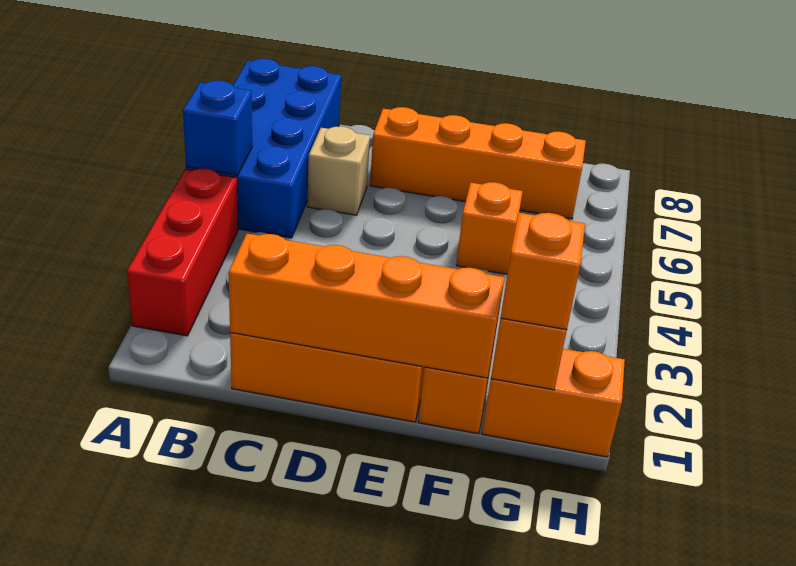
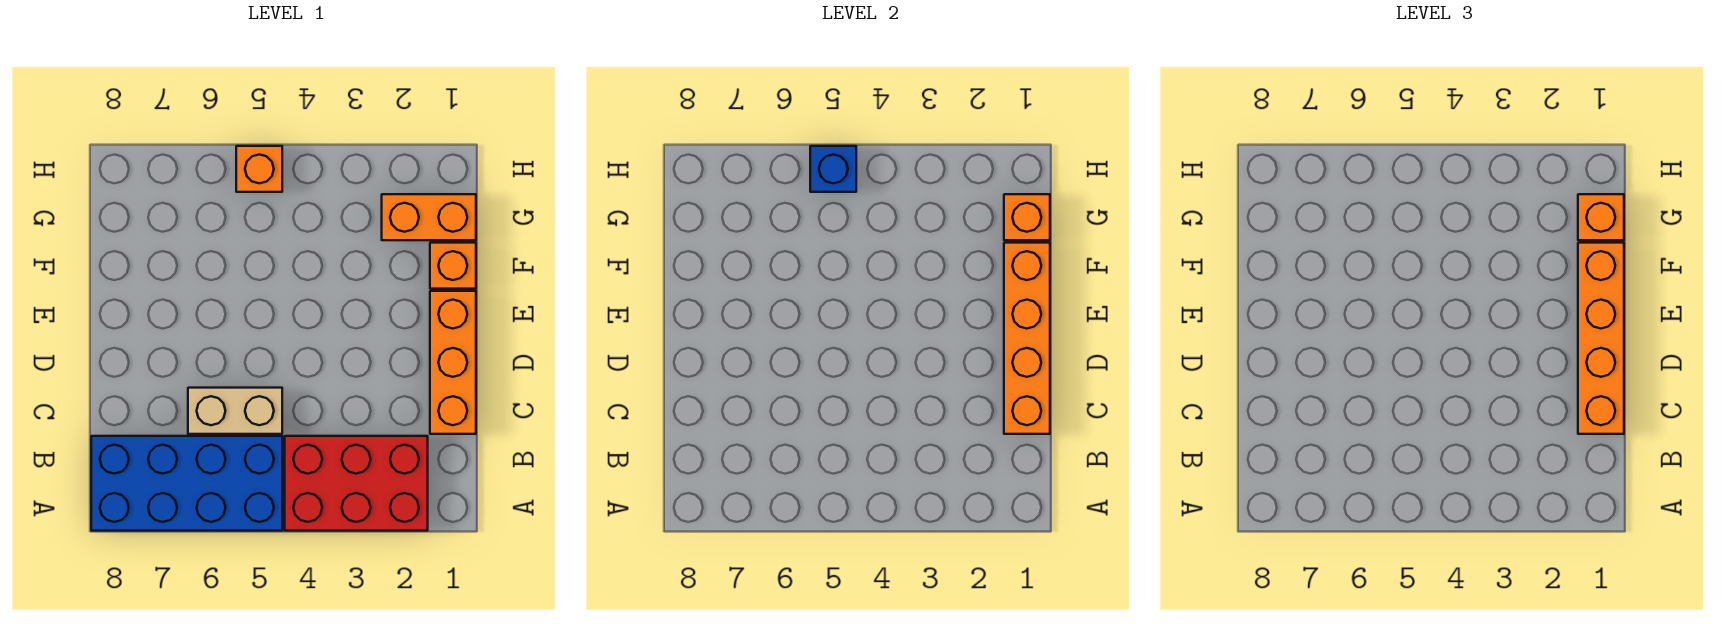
red 1x3 brick [127,169,238,336] -> red 2x3 brick [285,436,428,531]
blue 1x1 brick [183,81,252,175] -> blue 1x1 brick moved to [810,146,856,192]
tan 1x1 brick [307,126,370,215] -> tan 1x2 brick [188,388,282,434]
orange 1x4 brick [370,107,586,219] -> orange 1x4 brick moved to [1578,243,1624,434]
orange 1x1 brick [456,182,523,274] -> orange 1x1 brick moved to [236,146,282,192]
orange 1x2 brick [482,349,625,457] -> orange 1x2 brick turned to [382,194,476,240]

